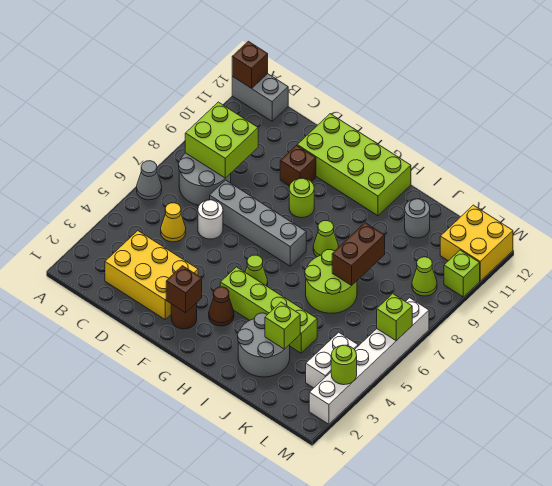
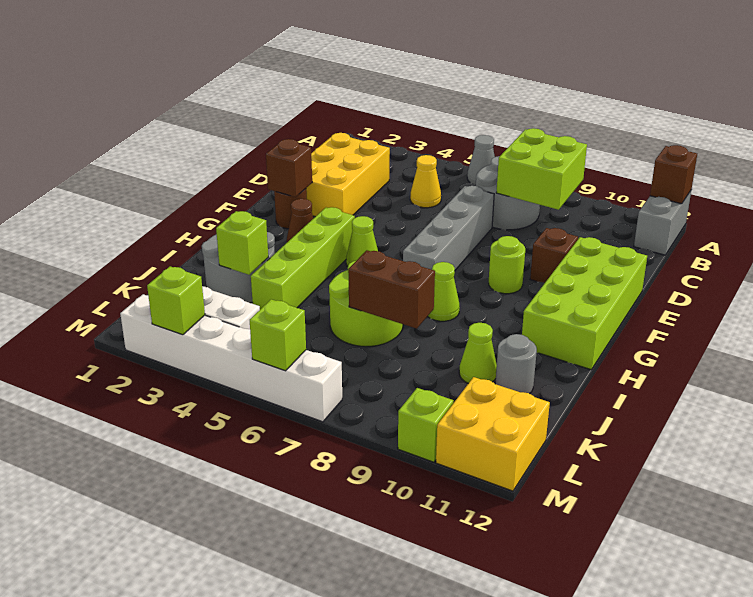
white 1x1 round brick [198,200,223,239] -> none
lime 1x1 cone [412,257,437,296] -> lime 1x1 cone moved to [459,323,497,383]
lime 1x1 round brick [331,345,357,385] -> lime 1x1 brick [147,266,205,335]

